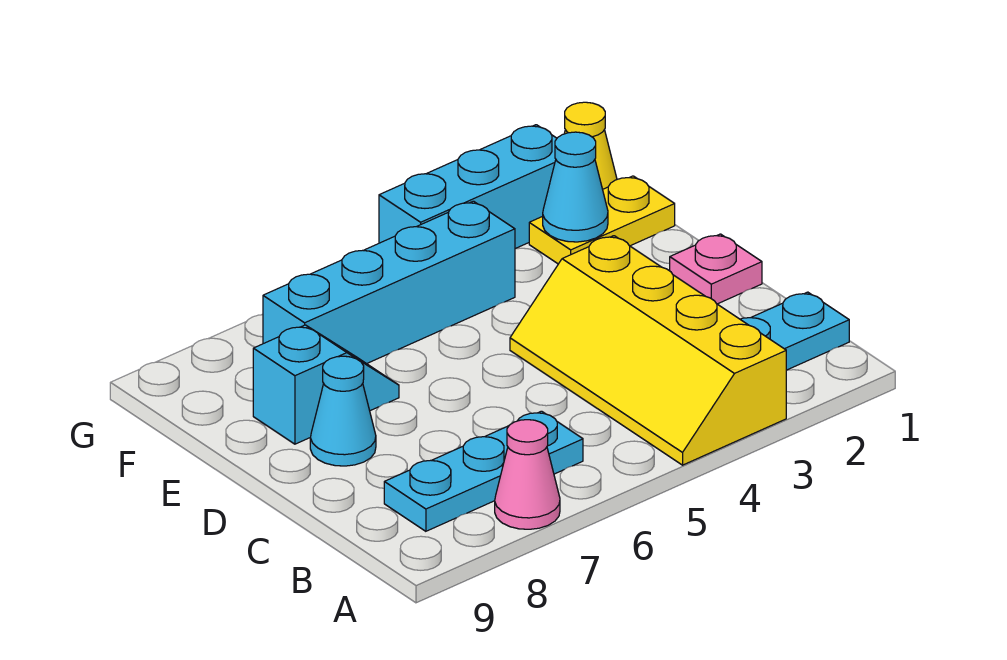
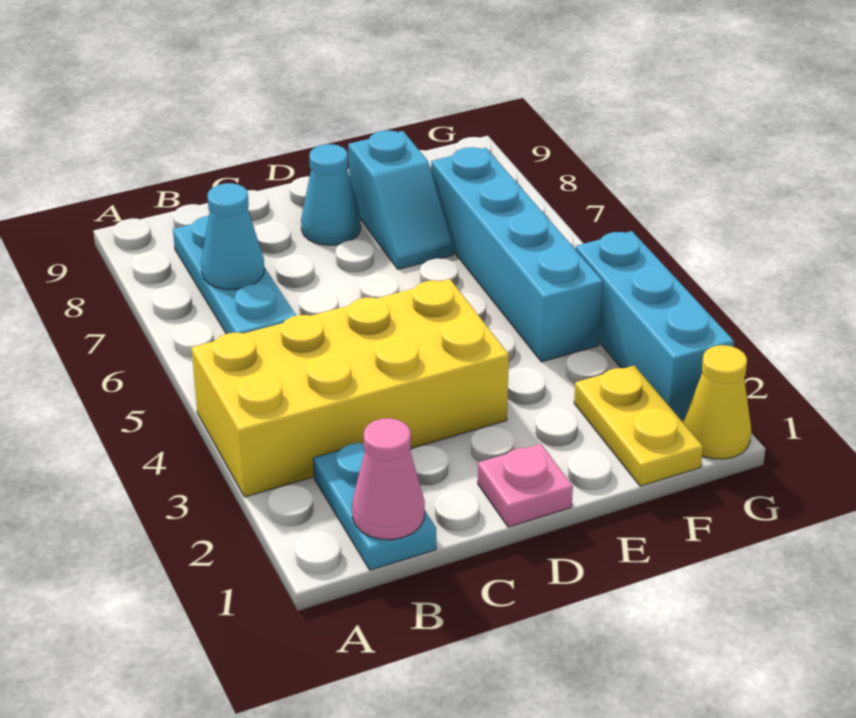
yellow 2x4 slope [510,236,786,465] -> yellow 2x4 brick [191,279,509,497]
pink 1x1 cone [495,420,560,529] -> pink 1x1 cone moved to [352,418,425,540]
cyan 1x1 cone [543,132,608,242] -> cyan 1x1 cone moved to [201,183,264,289]

